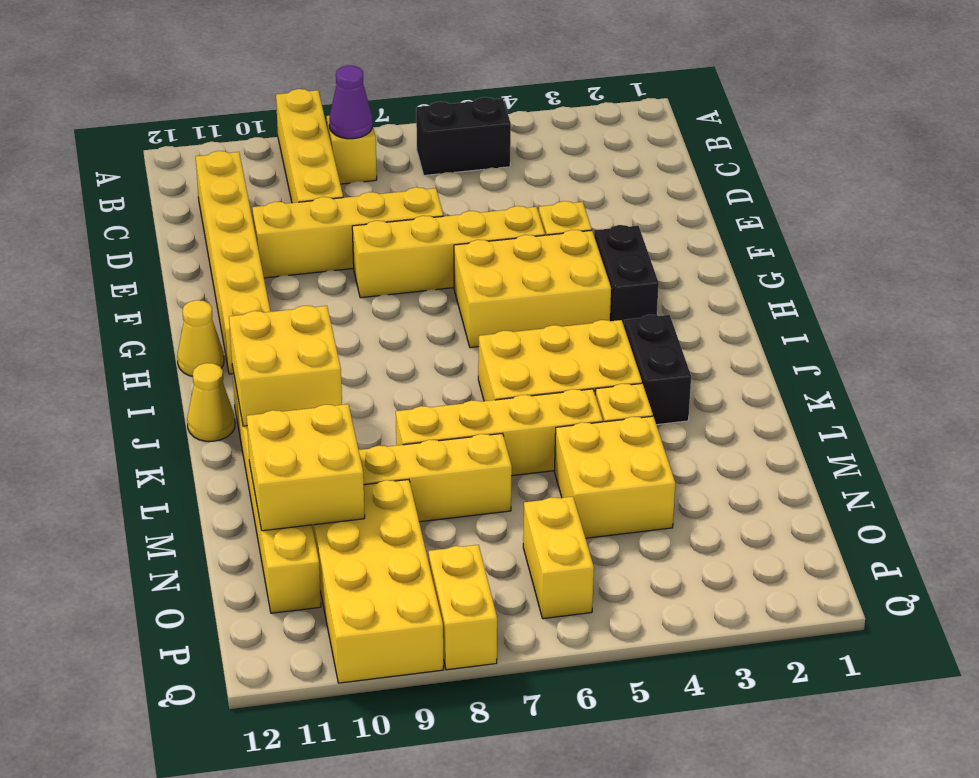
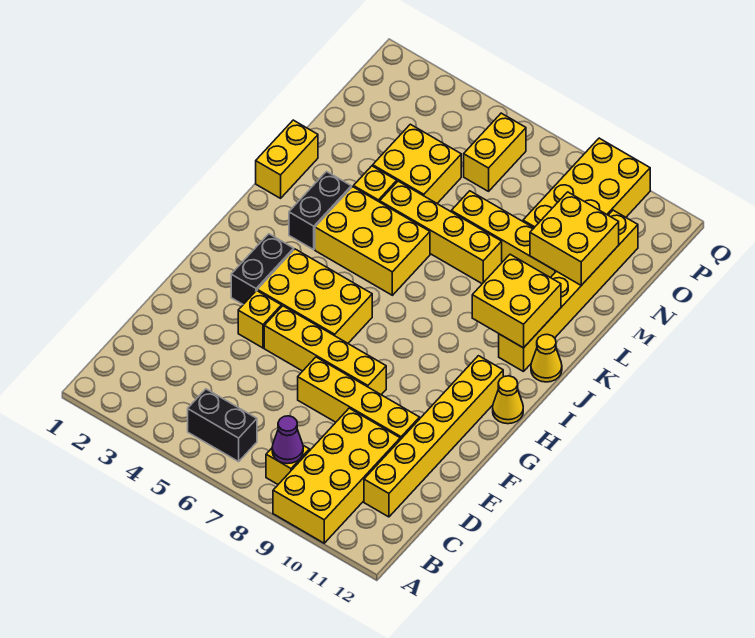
yellow 1x4 brick [276,89,343,203] -> yellow 2x4 brick [273,408,400,543]
yellow 1x2 brick [428,545,497,670] -> yellow 1x2 brick moved to [256,120,318,198]

